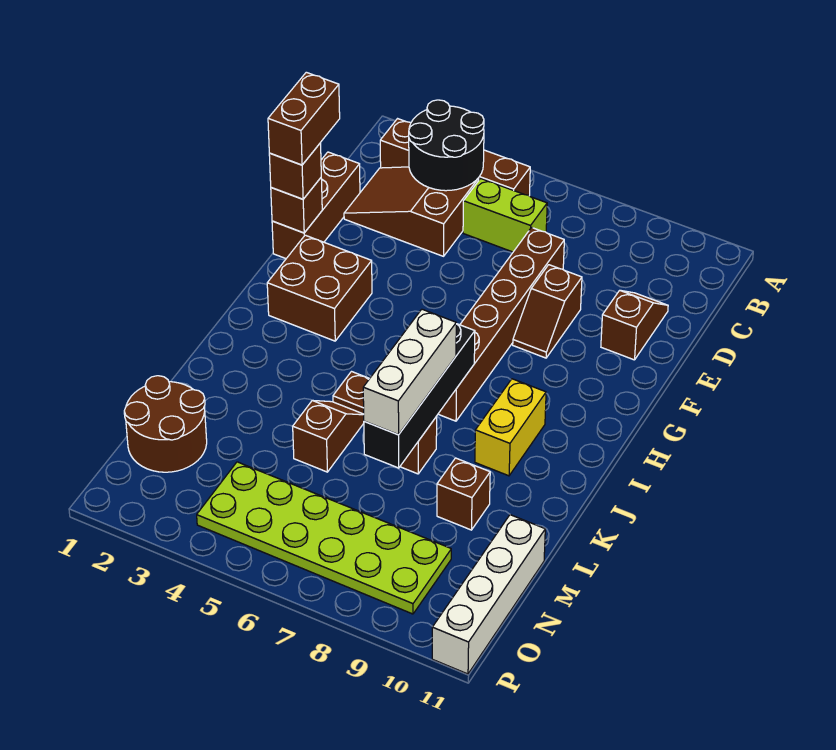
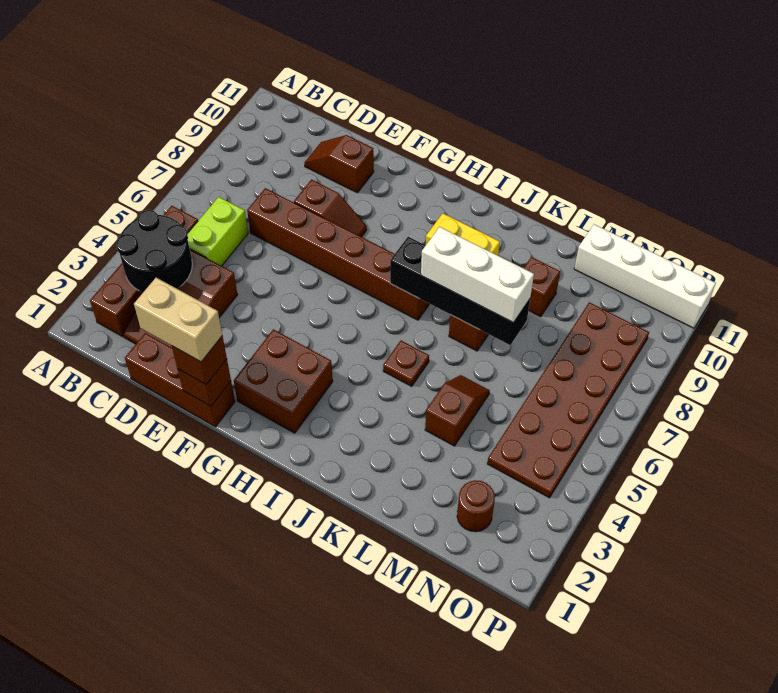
brown 1x2 brick [268,72,340,165] -> tan 1x2 brick [134,278,222,362]
brown 1x2 slope [293,400,364,472] -> brown 1x2 slope turned to [425,375,490,446]
brown 2x2 round brick [124,376,207,472] -> brown 1x1 round brick [457,480,495,532]
lime 2x6 plate [197,462,451,614] -> brown 2x6 plate [487,302,649,498]

